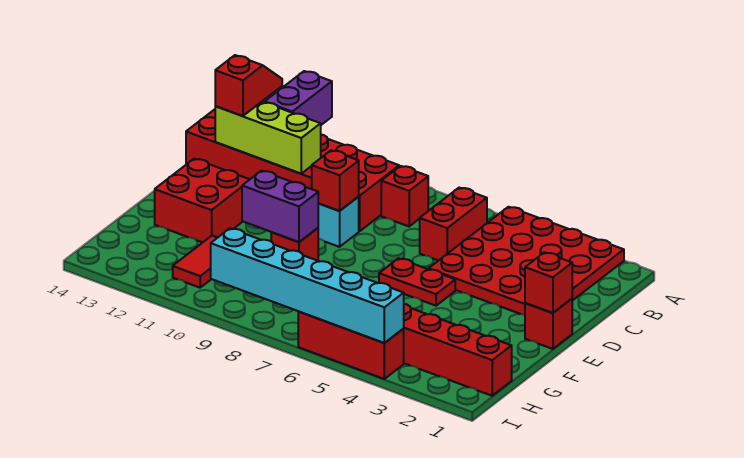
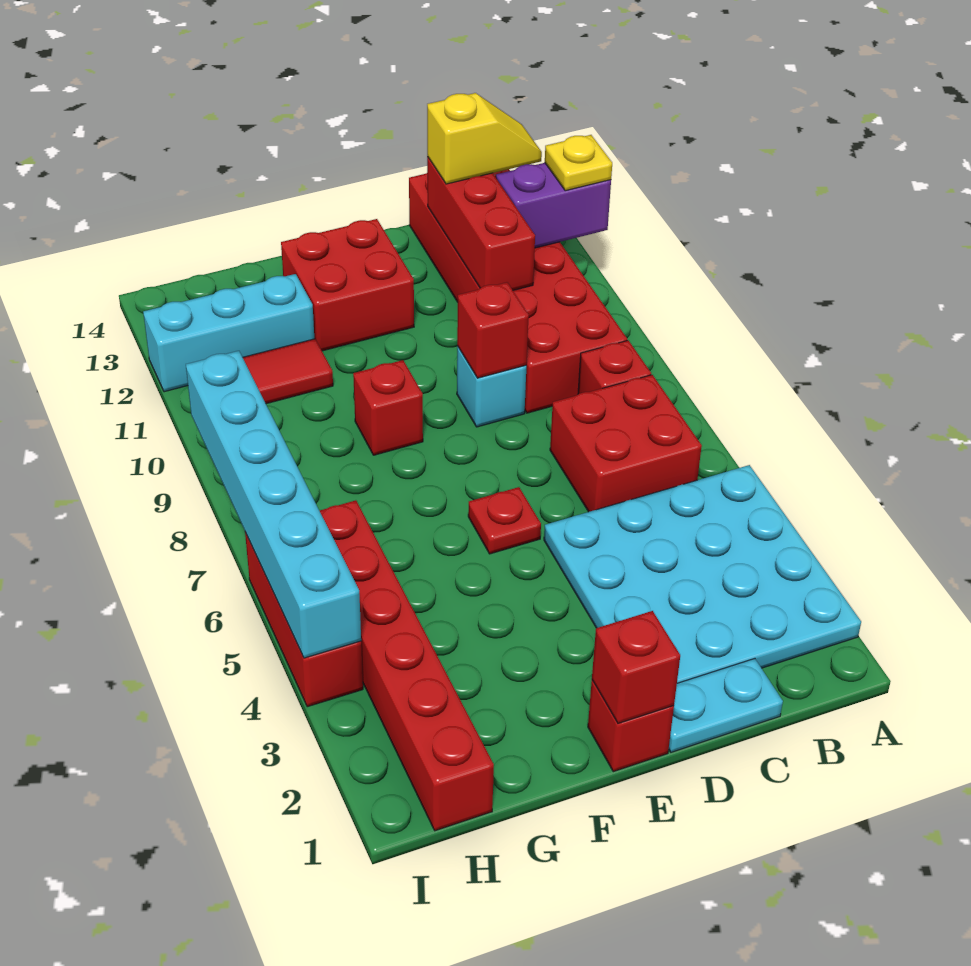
red 4x4 plate [429,207,624,315] -> cyan 4x4 plate [544,465,861,683]
none -> yellow 1x1 plate [545,135,612,191]
red 1x2 brick [420,188,487,261] -> red 2x2 brick [550,375,702,512]
red 1x2 slope [215,55,282,116] -> yellow 1x2 slope [427,93,542,184]
none -> cyan 1x2 plate [669,659,783,752]
lime 1x3 brick [215,102,321,174] -> red 1x3 brick [427,157,535,290]
red 1x2 plate [379,258,455,306] -> red 1x1 plate [468,487,541,554]
purple 1x2 brick [242,171,319,242] -> none
none -> cyan 1x3 brick [143,274,314,392]

